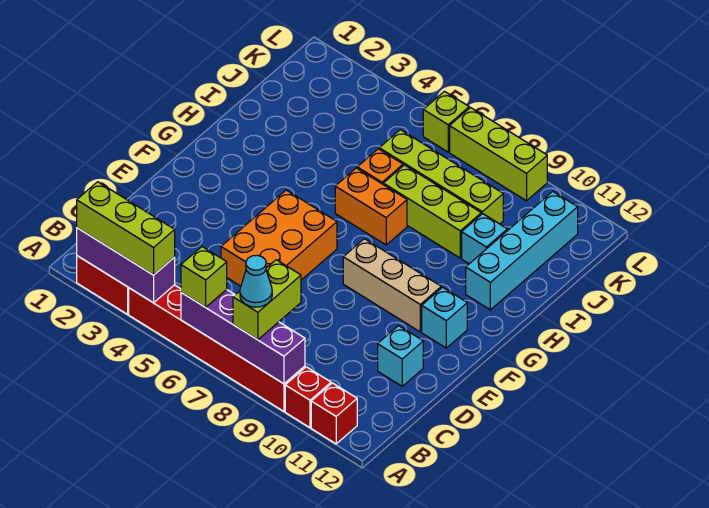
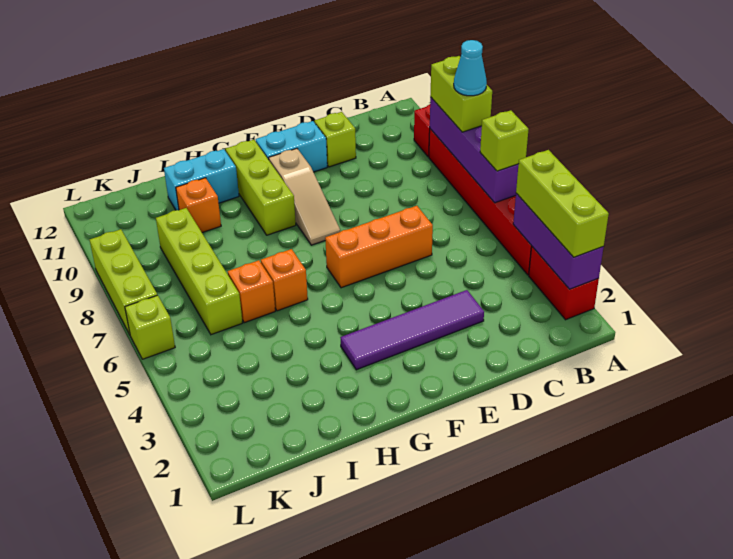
lime 1x2 brick [233,260,301,340] -> lime 1x2 brick turned to [430,56,492,132]
red 1x1 brick [311,383,357,444] -> none
none -> purple 1x4 tile [340,290,484,370]
orange 2x3 brick [221,190,337,286] -> orange 1x3 brick [325,206,433,288]
cyan 1x1 brick [378,326,423,386] -> lime 1x1 brick [314,112,356,167]
tan 1x3 brick [343,239,441,332] -> tan 1x3 slope [268,148,340,245]
cyan 1x1 brick [422,287,467,348] -> cyan 1x2 brick [256,121,327,172]
orange 1x2 brick [335,168,407,245] -> orange 1x1 brick [261,249,308,311]
cyan 1x4 brick [466,192,578,310] -> cyan 1x2 brick [164,149,239,210]
lime 1x3 brick [383,165,481,258] -> lime 1x3 brick moved to [225,140,296,235]
cyan 1x1 brick [462,214,507,264] -> orange 1x1 brick [176,178,221,233]

